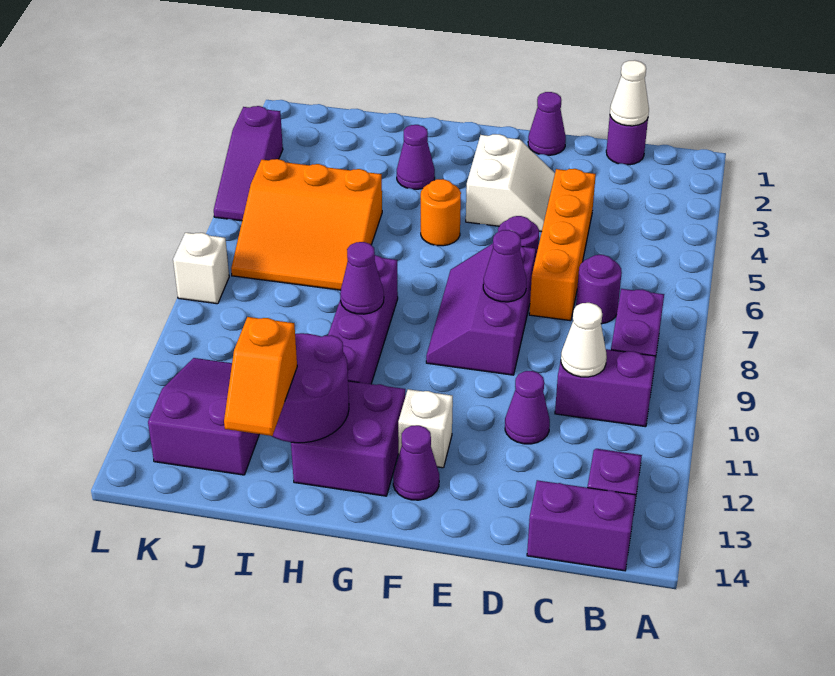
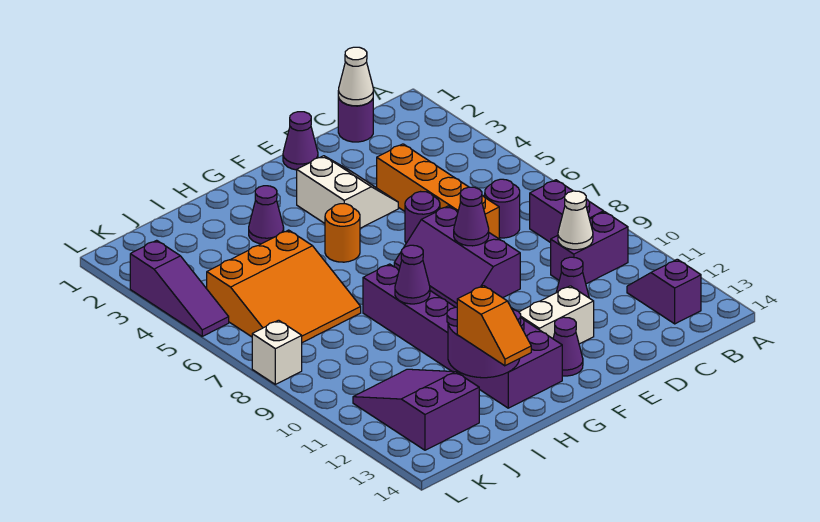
purple 1x2 brick [527,480,636,571] -> none
white 1x1 brick [398,389,453,468] -> white 1x2 brick [519,286,594,344]

